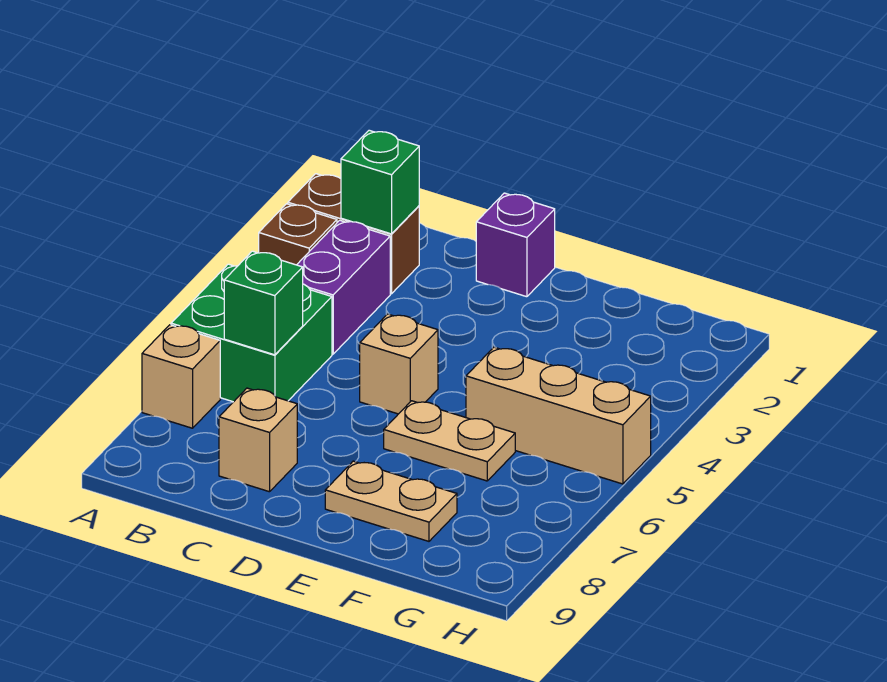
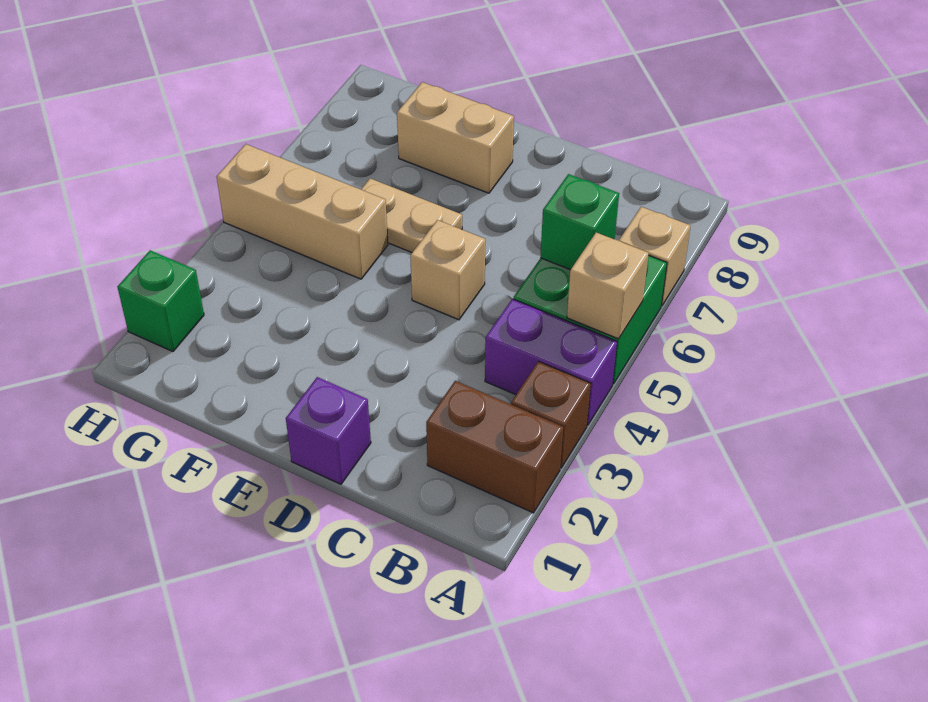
green 1x1 brick [341,130,419,234] -> green 1x1 brick moved to [118,250,204,352]
purple 1x2 brick [297,220,390,354] -> purple 1x2 brick turned to [485,299,617,425]
tan 1x1 brick [219,388,297,492] -> tan 1x1 brick moved to [567,233,649,339]
tan 1x2 plate [325,461,457,541] -> tan 1x2 brick [397,82,514,193]

